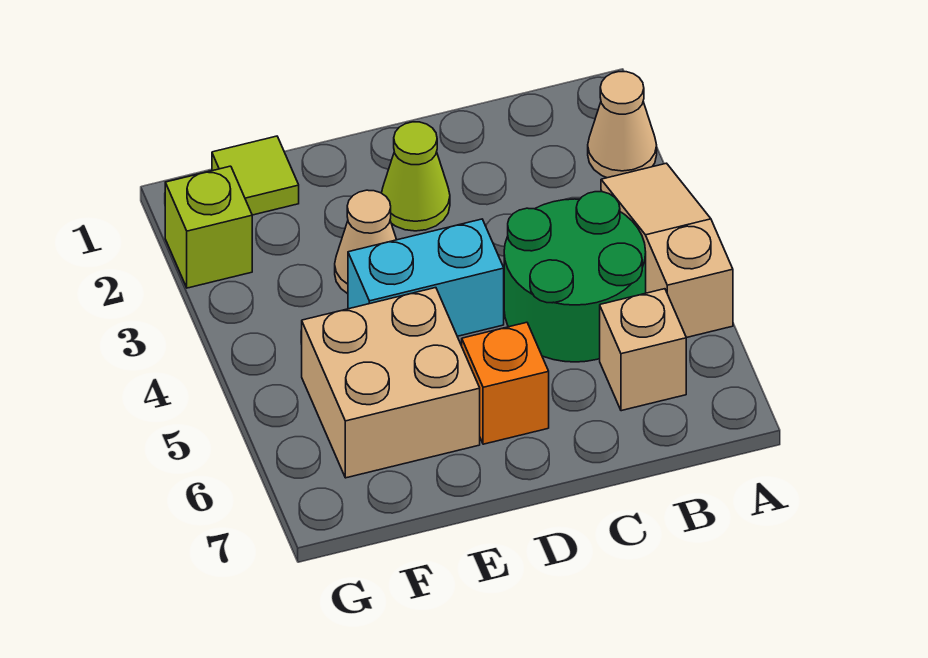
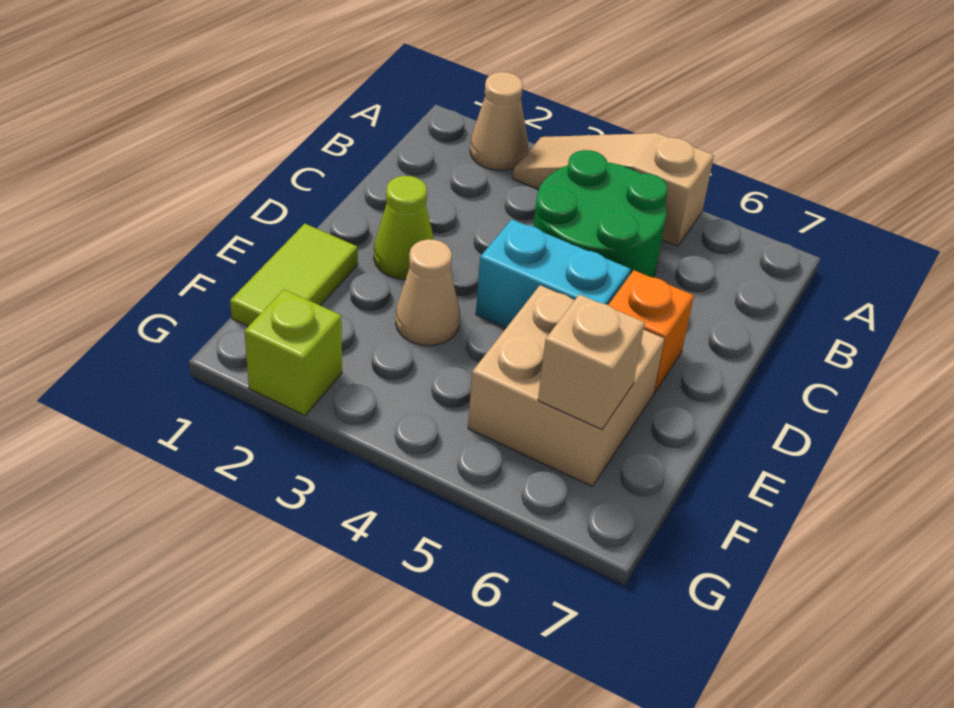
tan 1x1 brick [600,289,686,411] -> tan 1x1 brick moved to [538,294,645,429]
cyan 1x2 brick [348,219,504,336] -> cyan 1x2 brick turned to [476,219,631,328]
lime 1x1 tile [212,136,299,215] -> lime 1x2 tile [230,224,358,326]

